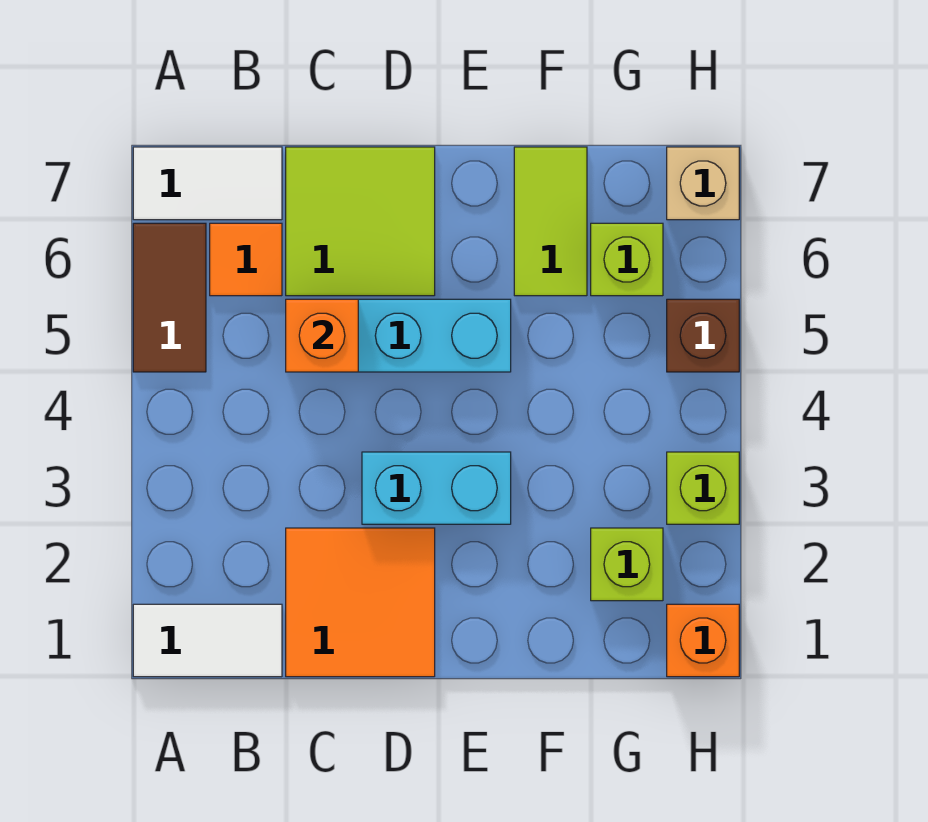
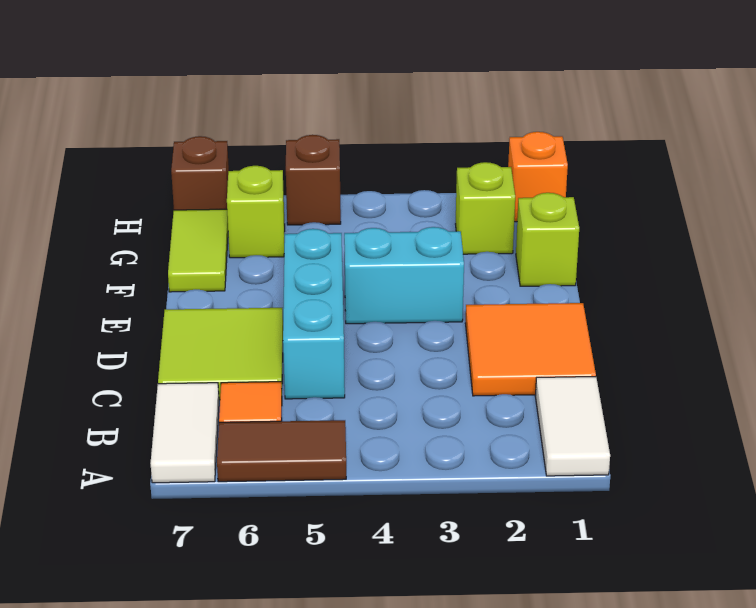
orange 1x1 brick [286,299,358,372] -> none
cyan 1x2 brick [362,452,511,524] -> cyan 1x2 brick turned to [344,227,464,324]
lime 1x2 tile [514,147,587,296] -> lime 1x2 tile turned to [168,209,228,292]
lime 1x1 brick [667,452,739,524] -> lime 1x1 brick moved to [516,193,579,286]
tan 1x1 brick [667,147,739,220] -> brown 1x1 brick [171,136,229,210]

